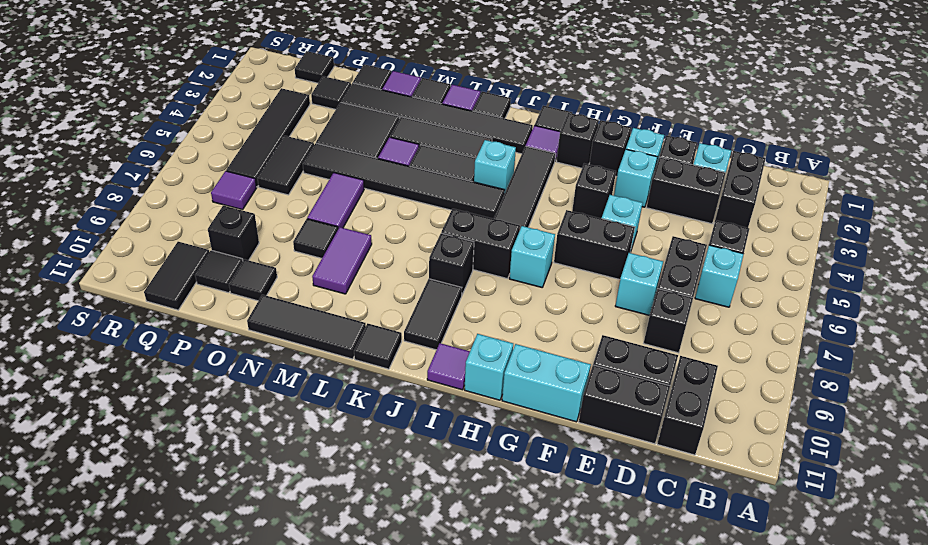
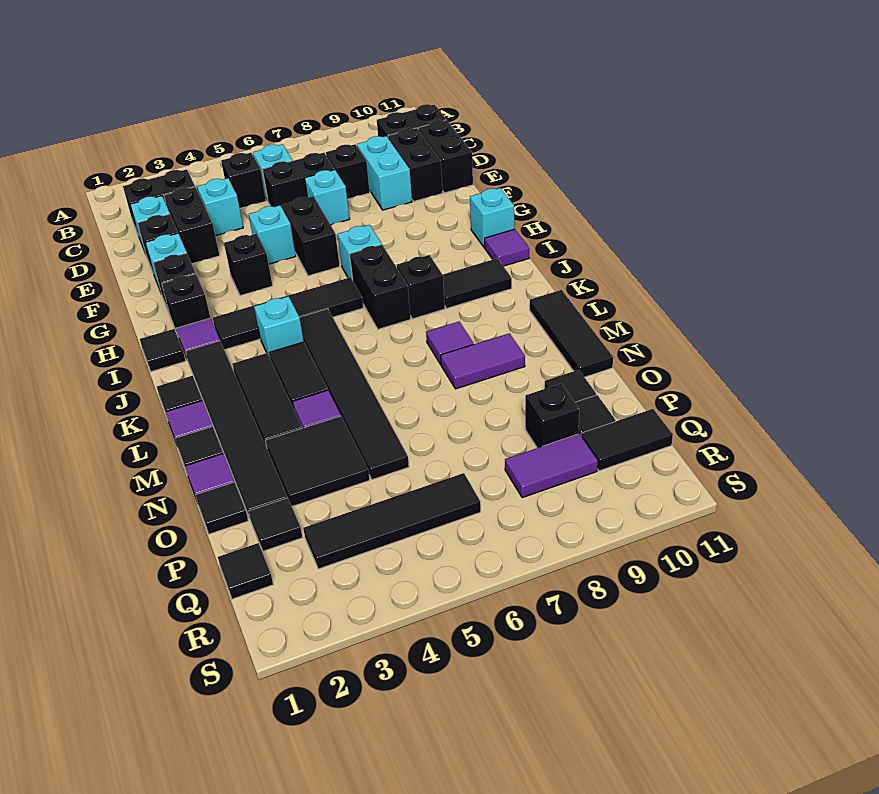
cyan 1x1 brick [614,149,657,207] -> cyan 1x1 brick moved to [197,178,243,236]
cyan 1x2 brick [502,344,591,422] -> cyan 1x2 brick moved to [357,136,412,210]
black 1x1 tile [354,323,402,369] -> none
purple 1x2 tile [307,173,364,229] -> purple 1x2 tile moved to [505,434,598,498]
black 1x1 tile [293,219,338,258] -> none
black 1x2 tile [257,136,314,195] -> none
purple 1x1 tile [211,171,256,210] -> purple 1x1 tile moved to [426,322,474,365]

